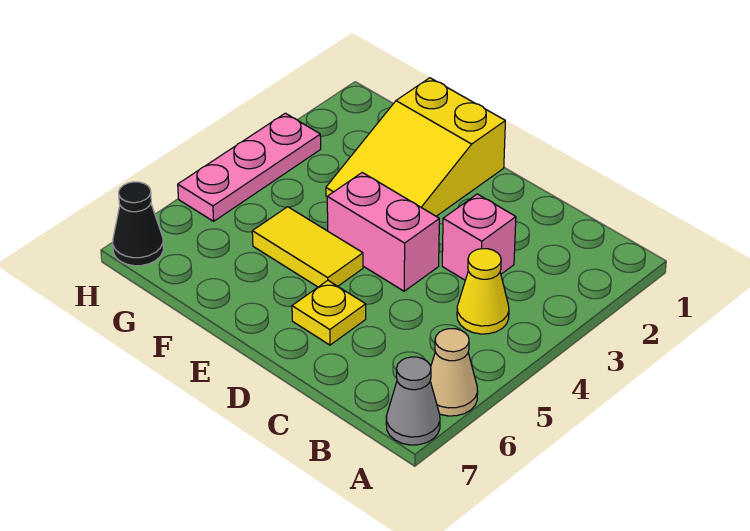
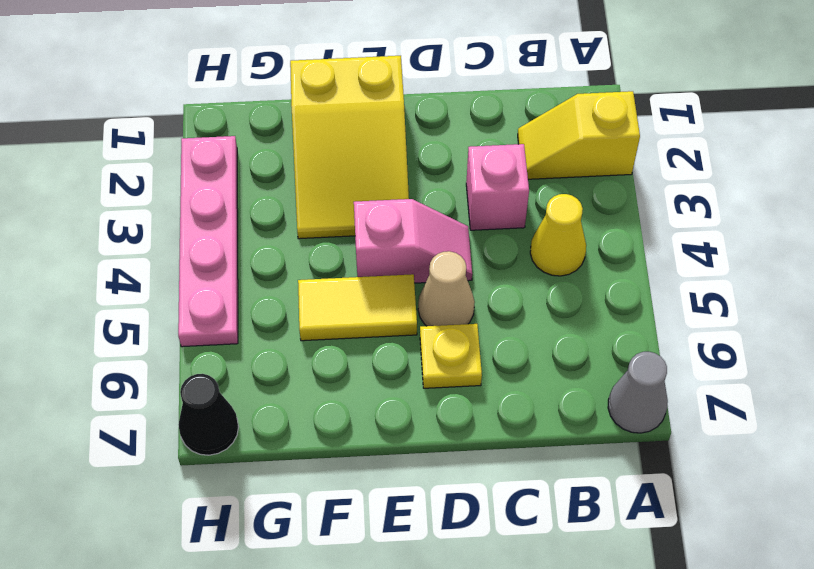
none -> yellow 1x2 slope [518,91,640,179]
tan 1x1 cone [430,329,478,416] -> tan 1x1 cone moved to [418,251,475,326]
pink 1x2 brick [327,173,439,291] -> pink 1x2 slope [354,199,472,283]
pink 1x3 plate [178,113,321,221] -> pink 1x4 plate [178,136,238,347]

